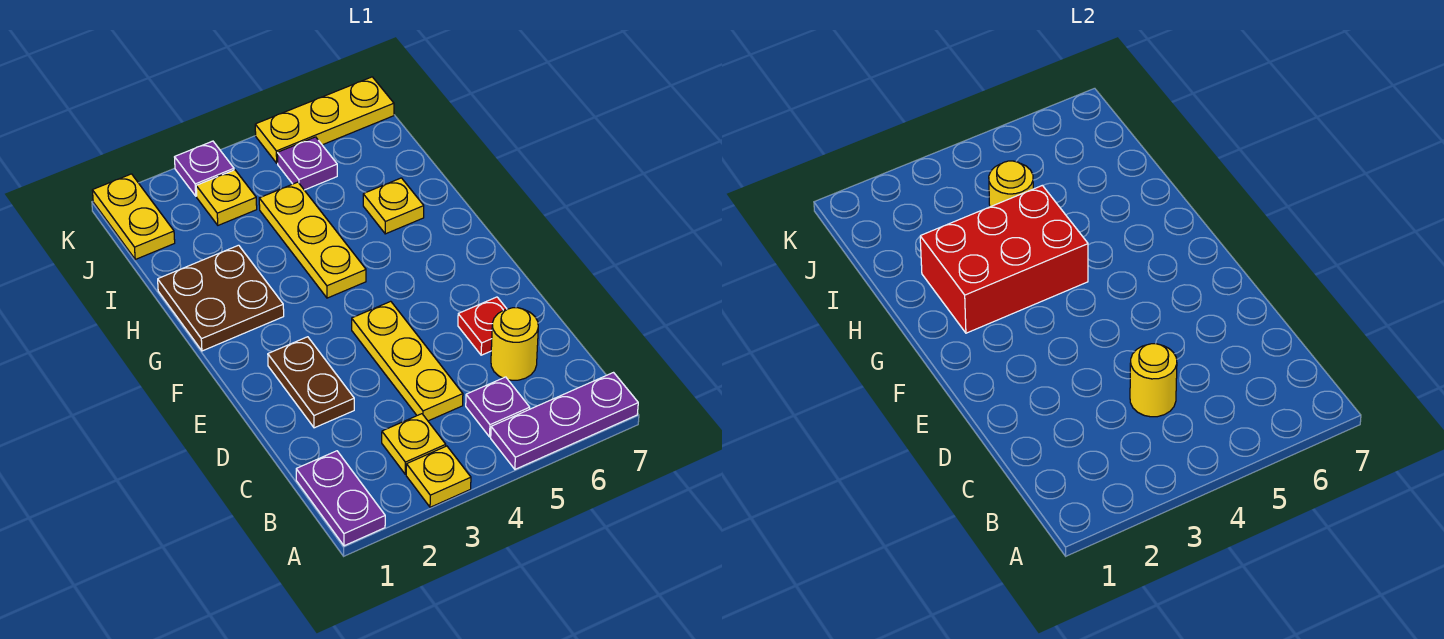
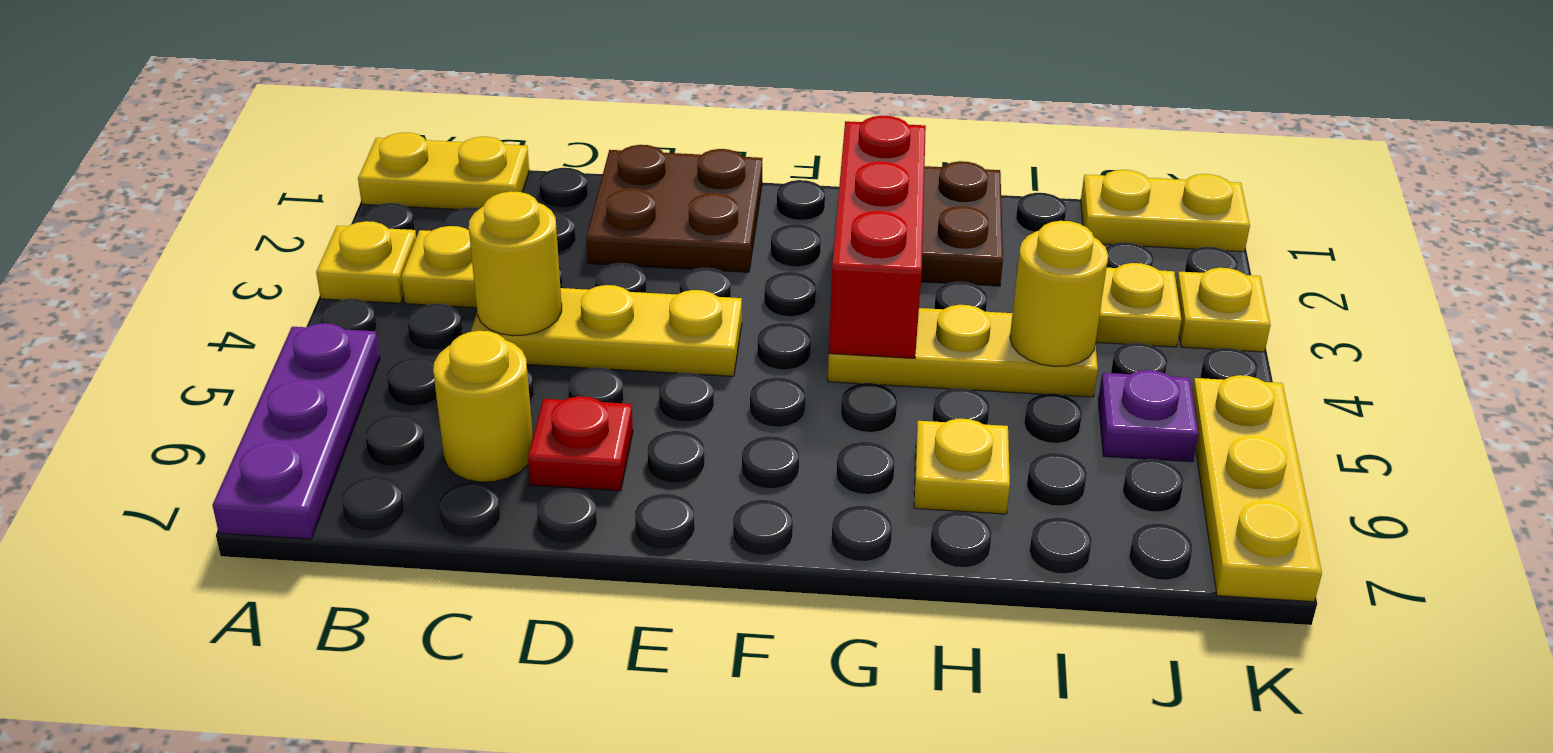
purple 1x2 plate [296,451,385,546] -> yellow 1x2 plate [358,133,529,209]
purple 1x1 plate [466,377,530,437] -> none
brown 1x2 plate [268,337,354,428] -> brown 2x2 plate [586,145,762,272]
red 2x3 brick [920,185,1088,333] -> red 1x3 brick [829,116,926,358]
purple 1x1 plate [175,141,234,196] -> yellow 1x1 plate [1176,268,1271,352]

